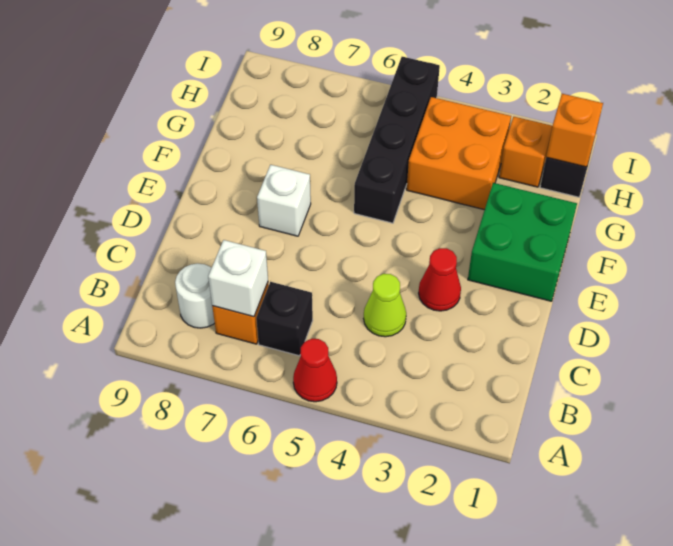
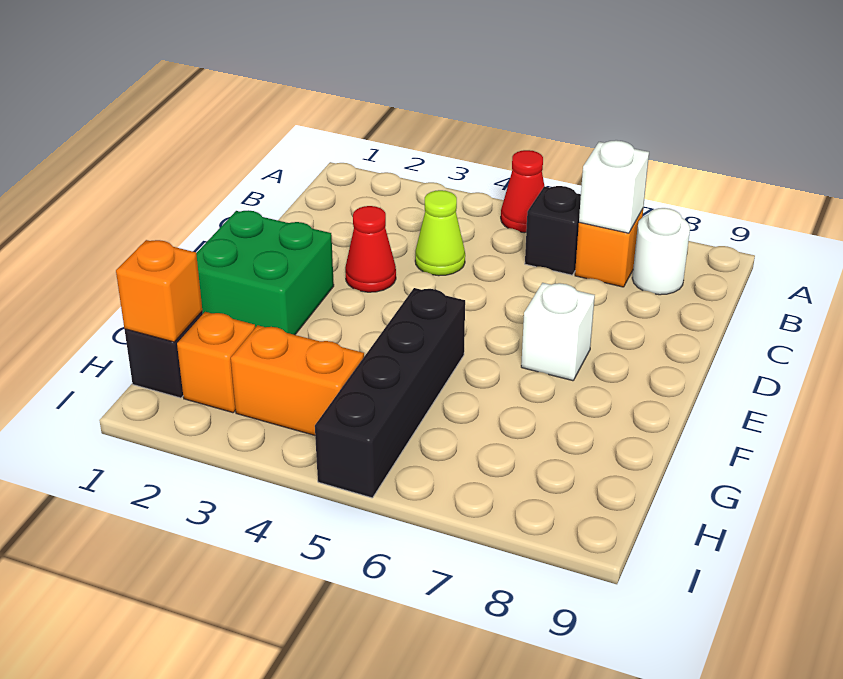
orange 2x2 brick [407,97,511,210] -> orange 1x2 brick [231,325,364,435]

